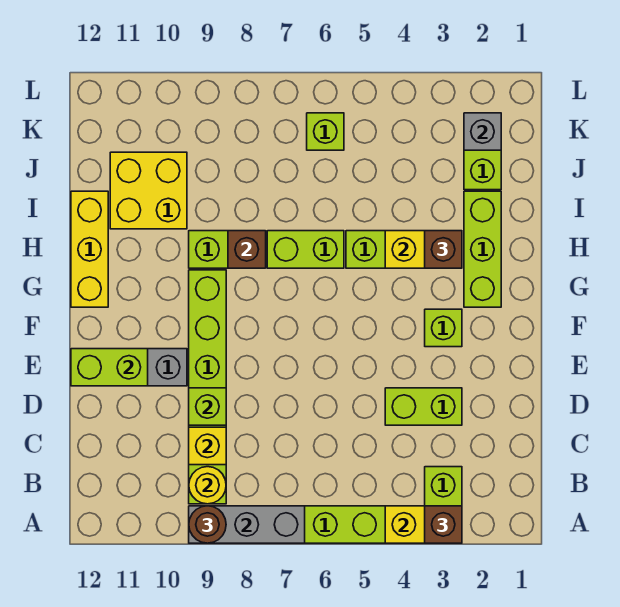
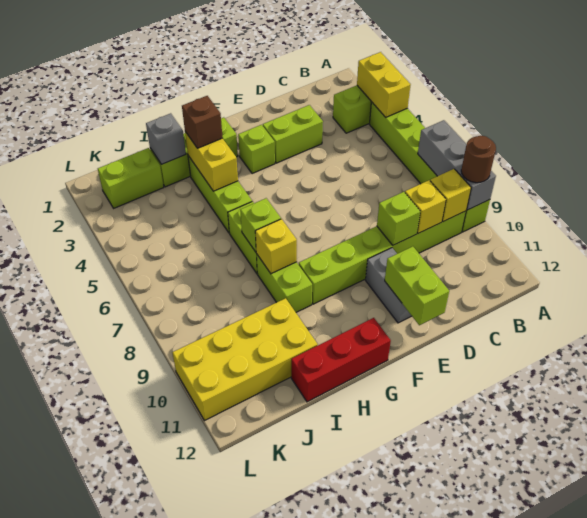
brown 1x1 brick [425,506,462,543] -> none
yellow 1x1 round brick [189,467,226,504] -> yellow 1x1 brick [430,169,471,222]
lime 1x2 brick [385,388,462,425] -> lime 1x2 brick turned to [262,105,323,163]
yellow 1x3 brick [71,191,108,307] -> red 1x3 brick [291,318,391,402]
brown 1x1 brick [228,231,266,268] -> yellow 1x1 brick [255,219,297,274]
yellow 2x2 brick [110,152,187,229] -> yellow 2x4 brick [172,298,318,421]
grey 1x1 brick [464,113,501,150] -> grey 1x1 brick moved to [146,113,186,164]
lime 1x1 brick [307,113,344,150] -> lime 1x1 brick moved to [240,198,281,252]

